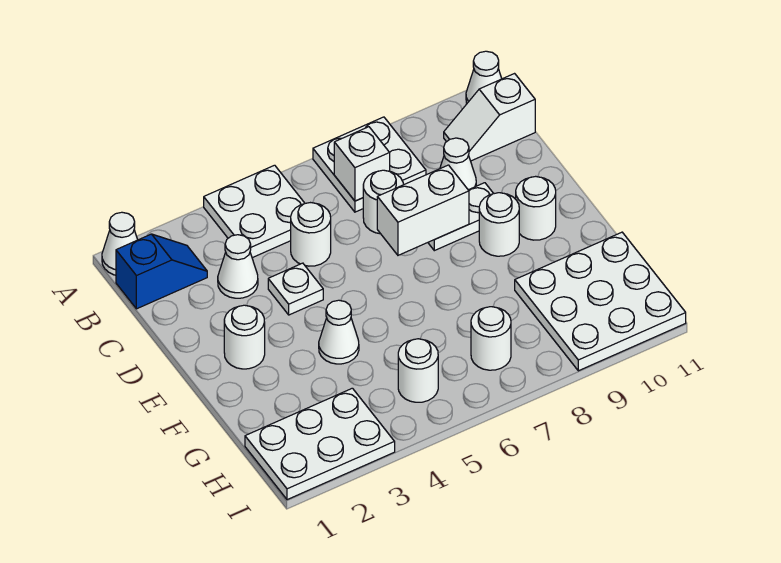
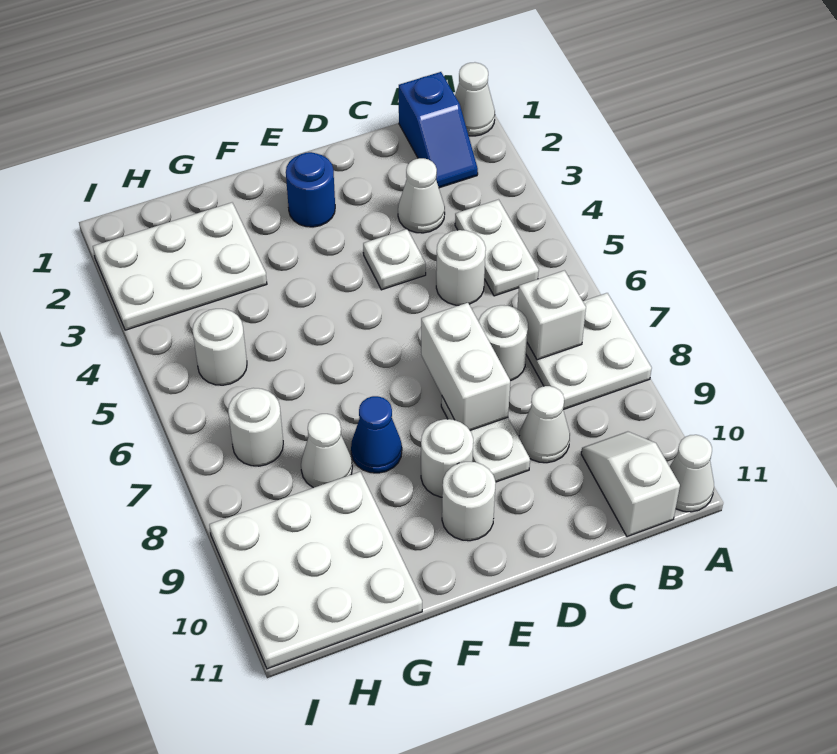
white 2x2 plate [204,165,305,258] -> white 1x2 plate [455,200,539,296]
white 1x1 round brick [224,305,265,369] -> blue 1x1 round brick [286,152,335,227]
white 1x1 cone [319,300,359,364] -> white 1x1 cone moved to [301,414,352,488]
none -> blue 1x1 cone [351,396,402,473]
white 2x3 plate [245,388,395,500] -> white 2x3 plate turned to [93,203,267,330]

